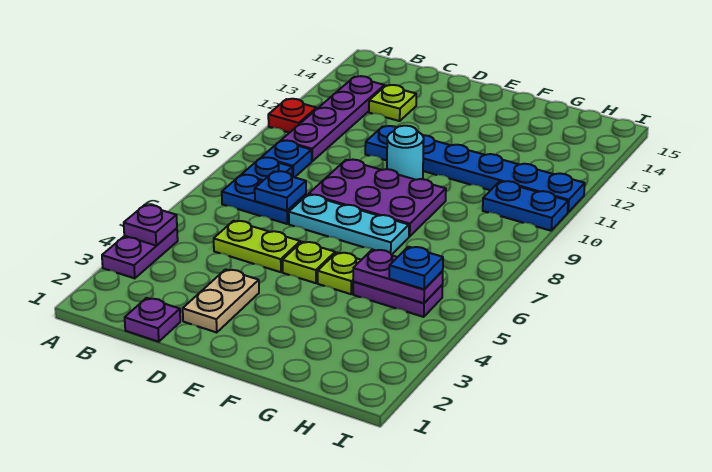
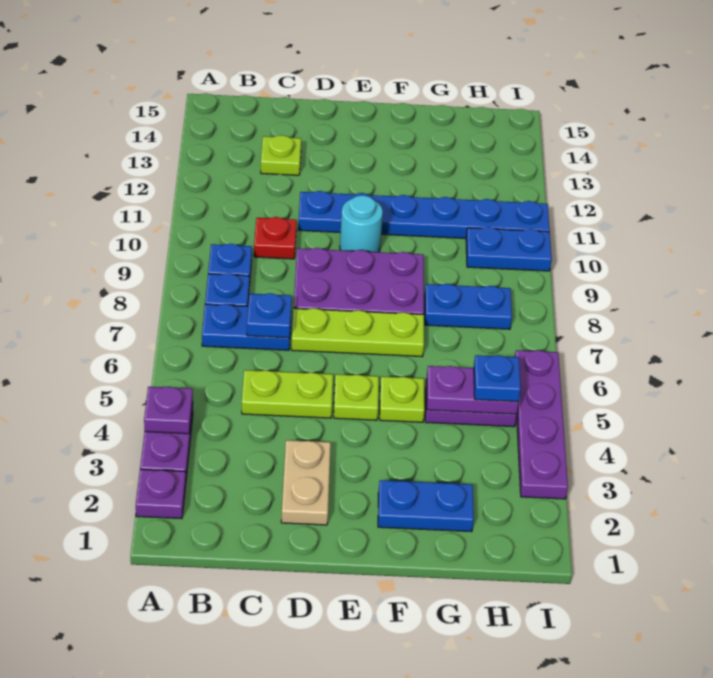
red 1x1 plate [268,99,317,133] -> red 1x1 plate moved to [254,217,297,259]
purple 1x4 plate [281,76,384,161] -> purple 1x4 plate moved to [515,350,568,499]
purple 1x1 plate [125,298,180,342] -> purple 1x1 plate moved to [136,469,186,519]
cyan 1x3 plate [289,195,409,255] -> lime 1x3 plate [291,308,424,357]
none -> blue 1x2 plate [378,480,474,532]
none -> blue 1x2 plate [425,284,512,329]

